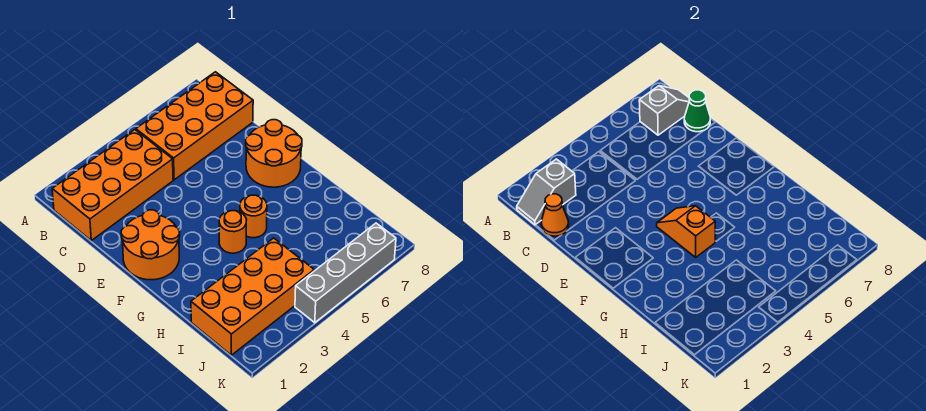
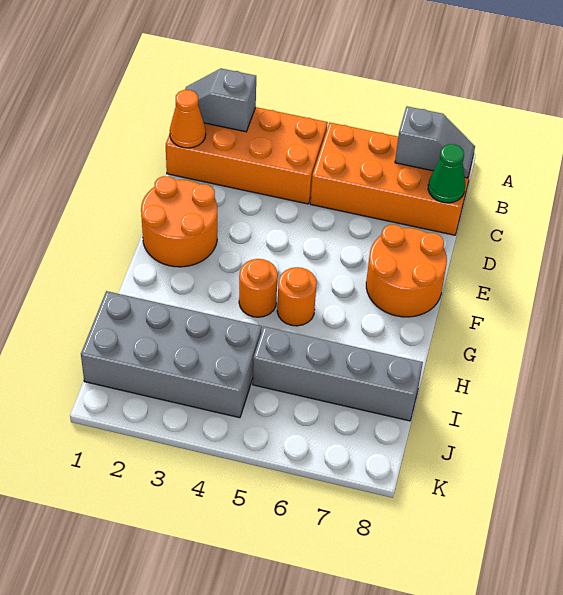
orange 1x2 slope [657,206,715,257] -> none
orange 2x4 brick [191,238,314,355] -> grey 2x4 brick [81,291,262,418]
grey 1x4 brick [295,223,396,323] -> grey 1x4 brick moved to [253,327,423,421]

